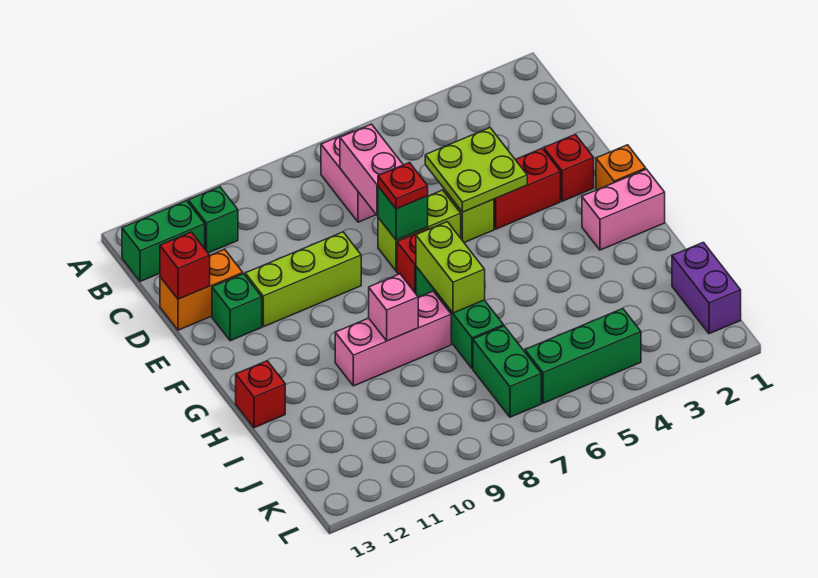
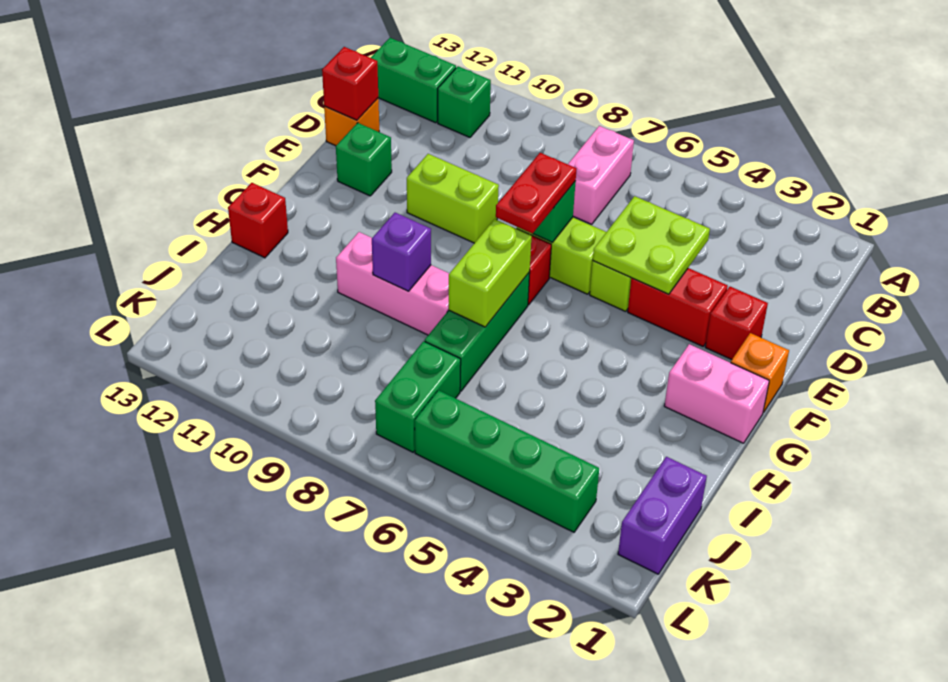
pink 1x2 brick [340,124,403,216] -> none
orange 1x2 brick [160,249,243,330] -> orange 1x1 brick [324,98,379,146]
red 1x1 plate [378,163,428,209] -> red 1x2 plate [496,153,576,234]
lime 1x3 brick [245,232,361,327] -> lime 1x2 brick [407,154,499,243]
pink 1x1 brick [369,274,418,341] -> purple 1x1 brick [372,213,431,291]
green 1x3 brick [525,308,641,403] -> green 1x4 brick [415,390,599,532]

